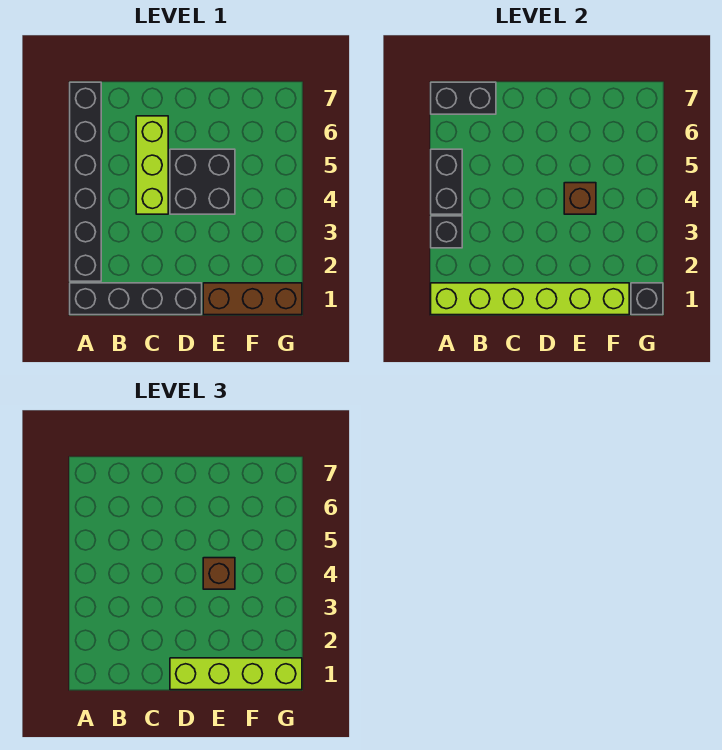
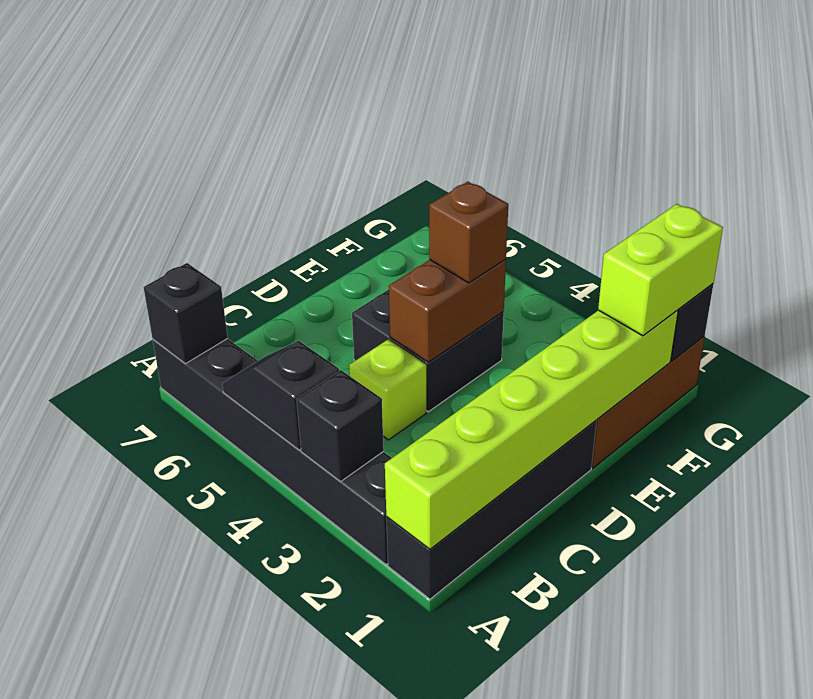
black 1x2 brick [431,149,462,214] -> black 1x2 slope [222,341,339,450]
black 1x2 brick [431,82,496,114] -> black 1x1 brick [143,263,228,364]
lime 1x3 brick [136,116,168,214] -> lime 1x1 brick [349,339,426,440]
lime 1x4 brick [170,658,302,690] -> lime 1x2 brick [598,204,723,336]
brown 1x1 brick [564,183,596,214] -> brown 1x2 brick [389,259,506,362]

